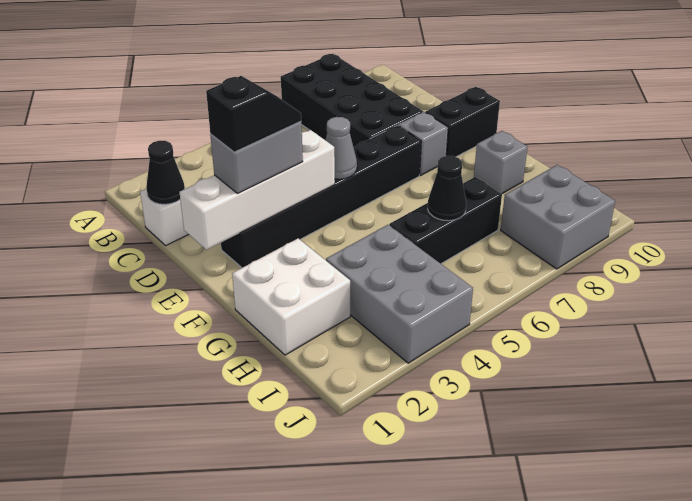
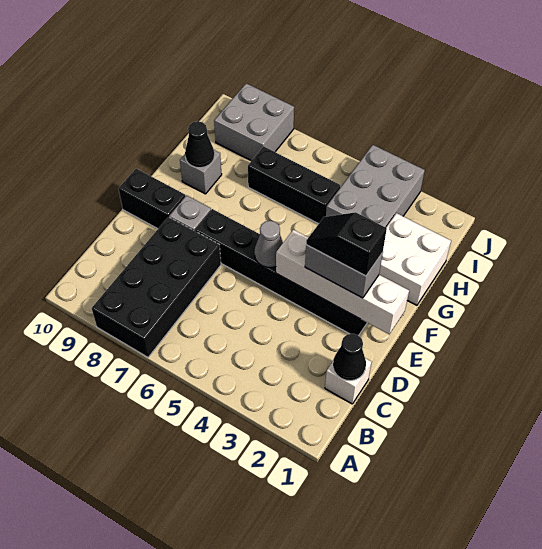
black 1x1 cone [428,156,466,221] -> black 1x1 cone moved to [185,121,214,168]

